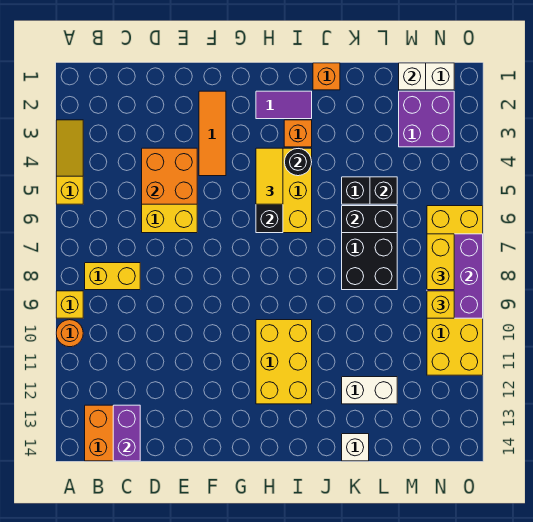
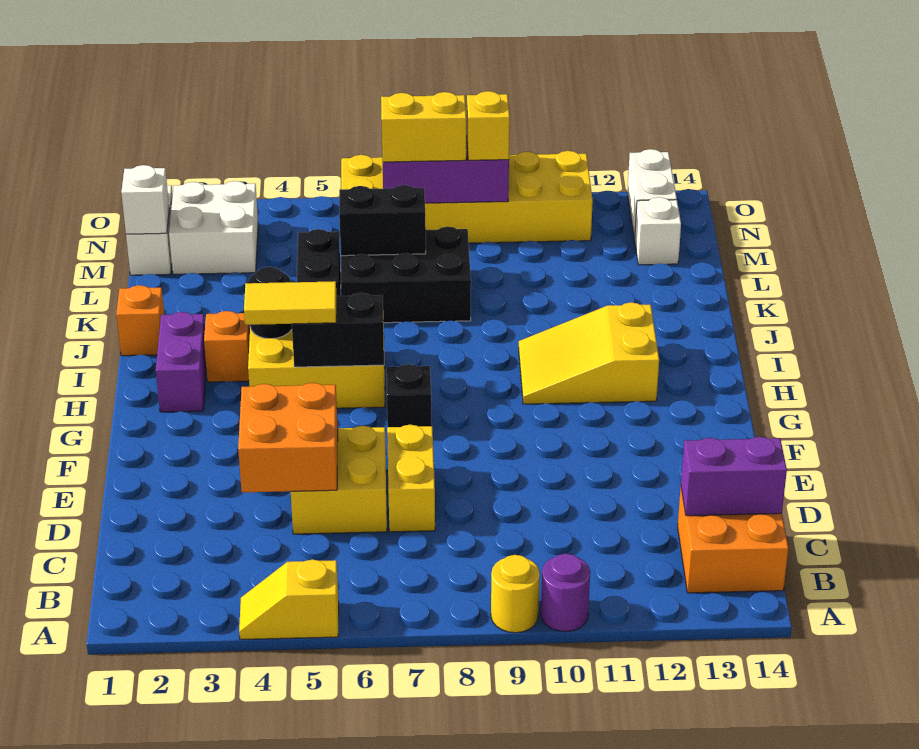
yellow 1x3 slope [56,120,83,204] -> yellow 1x2 slope [239,560,339,639]
yellow 1x1 brick [56,291,83,318] -> yellow 1x1 round brick [491,555,540,633]
orange 1x1 round brick [56,320,83,347] -> purple 1x1 round brick [541,554,590,631]
yellow 1x2 brick [85,263,140,290] -> yellow 1x2 brick moved to [387,425,435,532]
orange 1x3 tile [199,91,226,176] -> none
purple 1x2 tile [256,91,312,119] -> purple 1x2 brick [156,312,206,412]
yellow 2x3 brick [256,320,312,404] -> yellow 2x3 slope [519,302,659,404]
black 1x2 brick [342,206,397,233] -> black 1x2 brick turned to [339,185,426,256]
white 1x2 brick [342,377,397,404] -> white 1x2 brick moved to [627,149,677,239]
white 1x1 brick [342,434,369,461] -> white 1x1 brick moved to [635,197,681,265]
black 1x1 brick [370,177,397,204] -> black 1x1 brick moved to [386,364,432,427]
purple 2x2 brick [399,91,454,147] -> white 2x2 brick [169,181,258,274]

